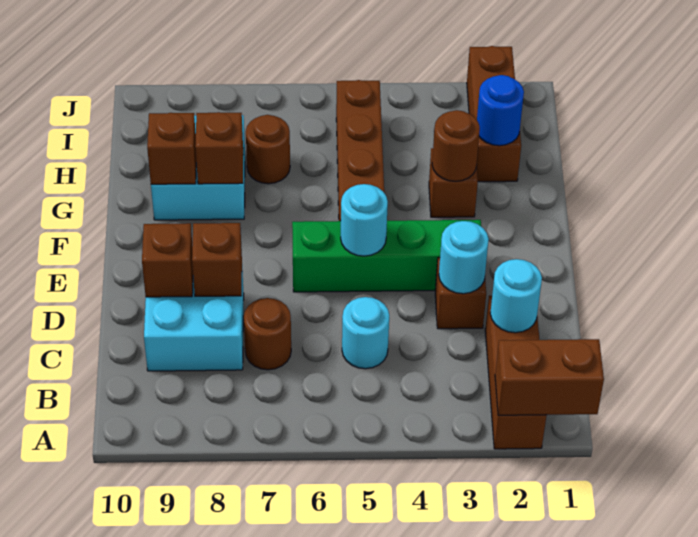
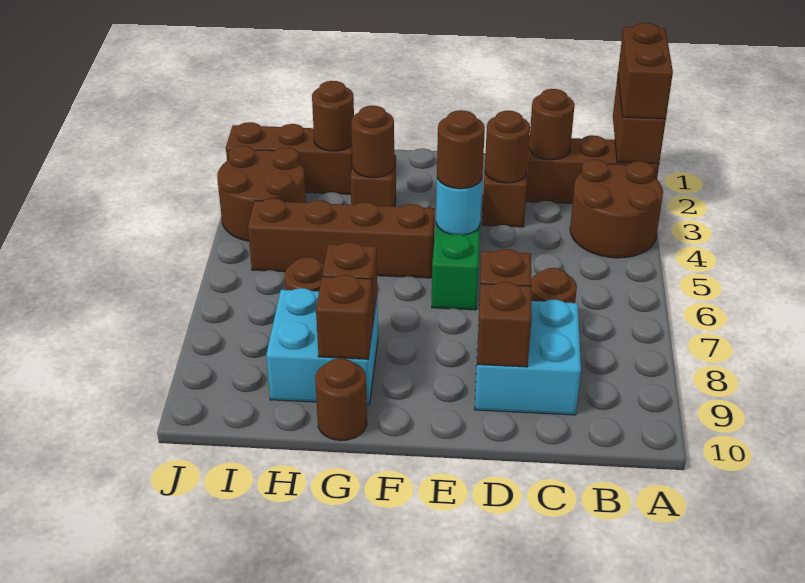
none -> brown 1x2 brick [618,23,673,119]
none -> brown 2x2 round brick [570,160,663,258]
cyan 1x1 round brick [490,259,542,333] -> brown 1x1 round brick [529,89,575,160]
cyan 1x1 round brick [342,297,389,369] -> none
cyan 1x1 round brick [439,221,489,294] -> brown 1x1 round brick [485,111,530,183]
none -> brown 1x1 round brick [437,110,485,189]
none -> brown 1x1 round brick [315,358,367,441]
blue 1x1 round brick [477,75,524,146] -> brown 1x1 round brick [312,81,354,151]
none -> brown 2x2 round brick [217,146,306,241]

